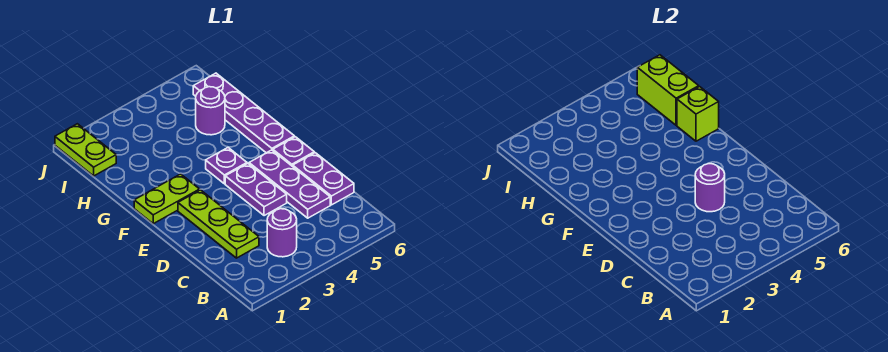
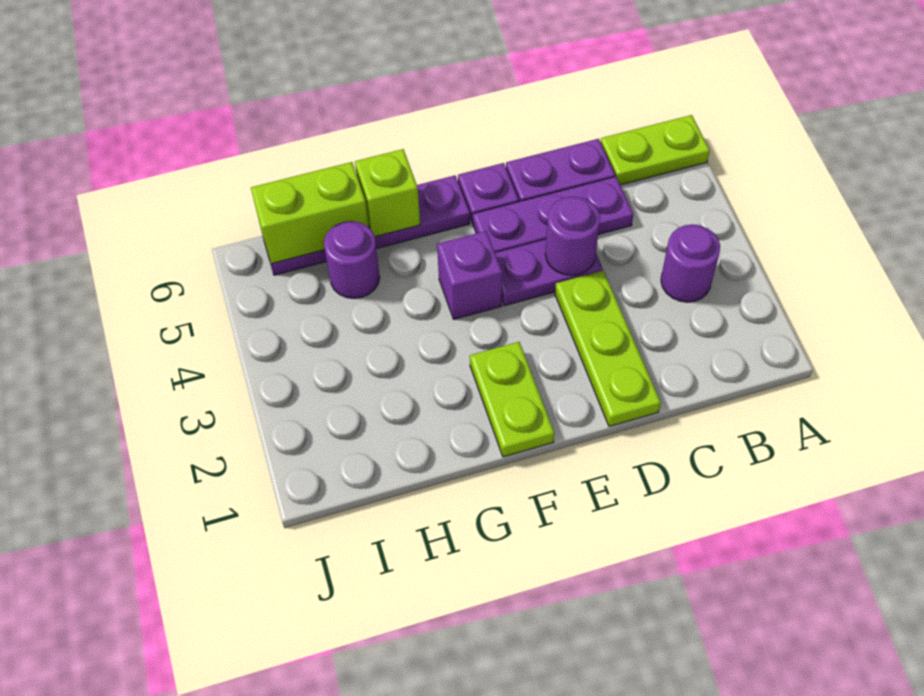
lime 1x3 plate [178,190,259,258] -> lime 1x3 plate turned to [555,271,661,426]
purple 1x1 plate [206,148,247,184] -> purple 1x1 brick [437,231,502,319]
lime 1x2 plate [55,124,116,176] -> lime 1x2 plate moved to [601,115,710,185]

